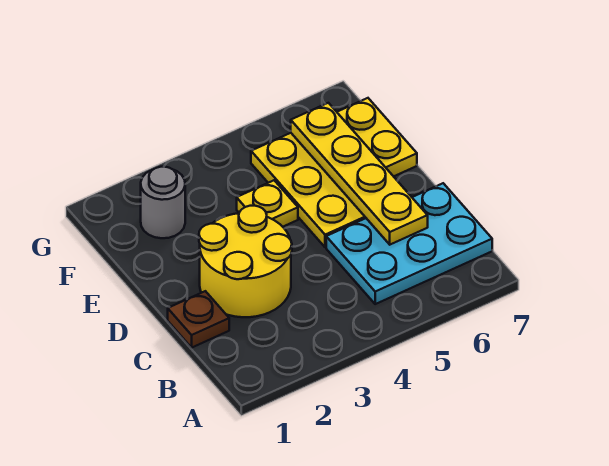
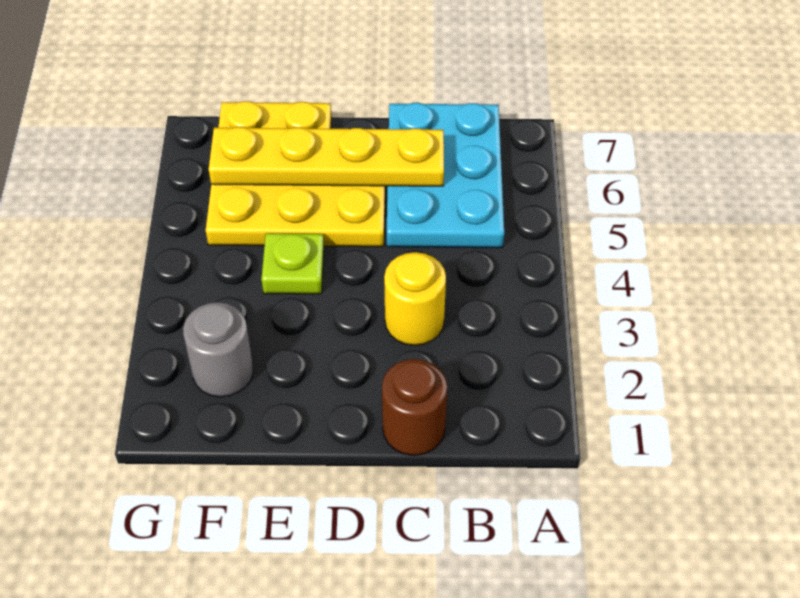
brown 1x1 plate [168,291,229,347] -> brown 1x1 round brick [382,359,447,455]
yellow 2x2 round brick [199,206,292,317] -> yellow 1x1 round brick [384,252,446,345]
yellow 1x1 plate [237,180,298,227] -> lime 1x1 plate [262,233,324,294]

